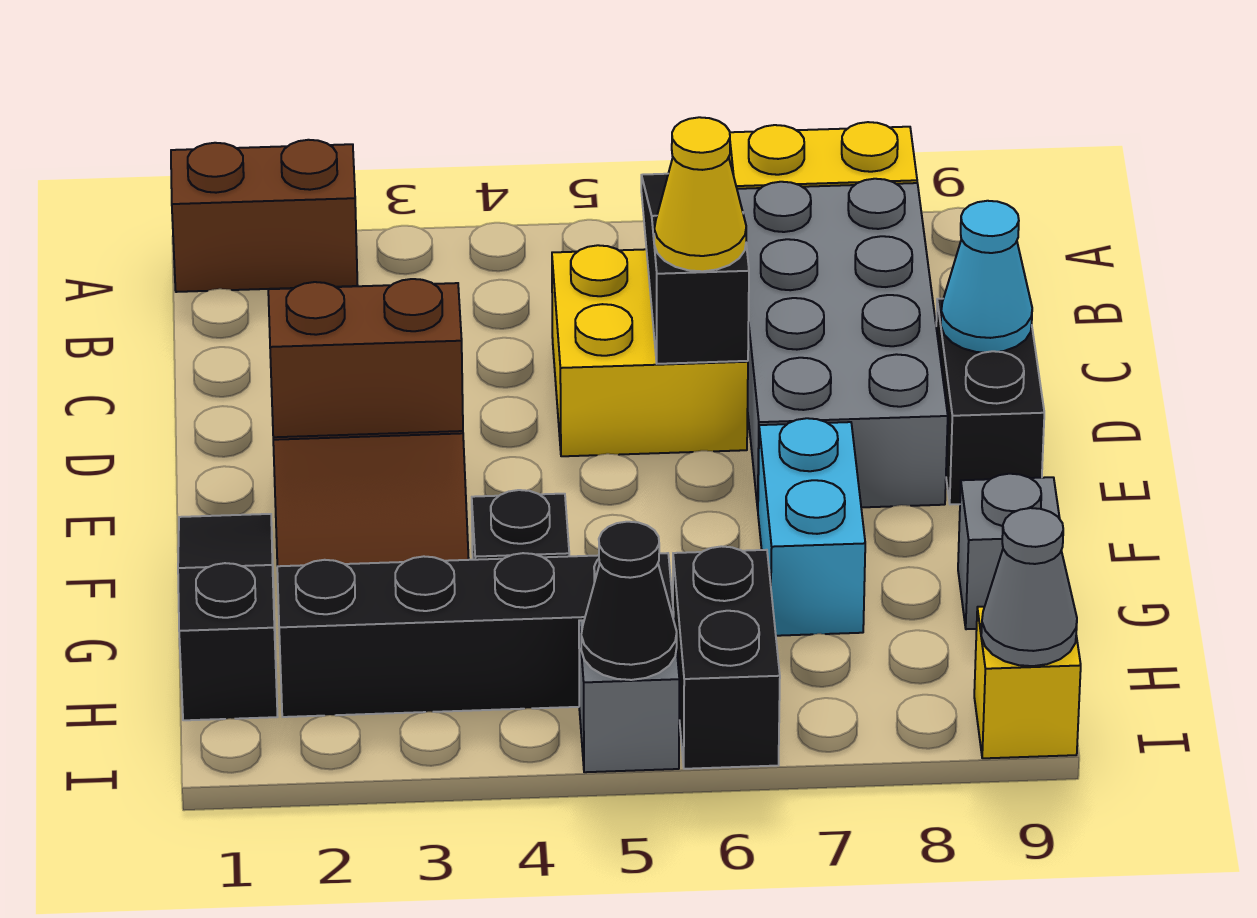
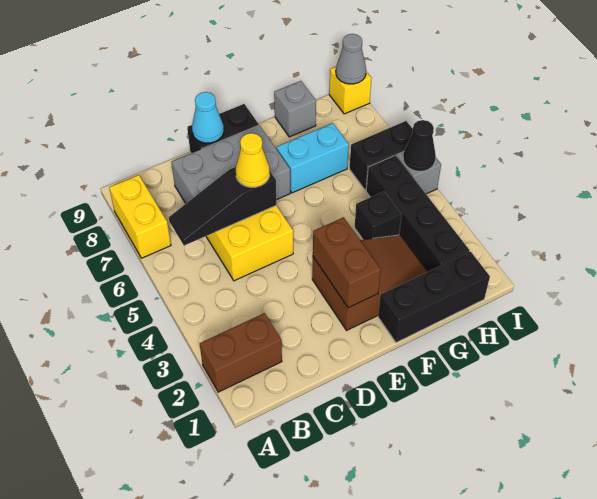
brown 1x2 brick [171,140,358,292] -> brown 1x2 brick turned to [200,313,282,392]
grey 2x4 brick [737,179,948,508] -> grey 2x3 brick [172,125,290,203]
black 1x3 slope [178,514,278,720] -> black 1x3 brick [378,252,490,343]

